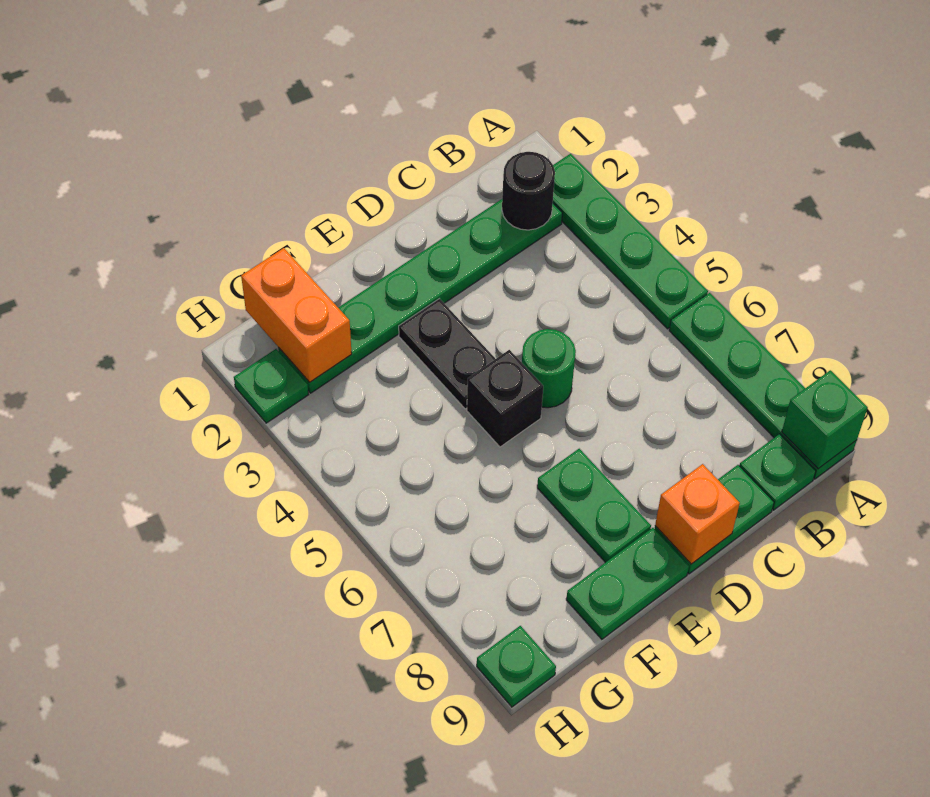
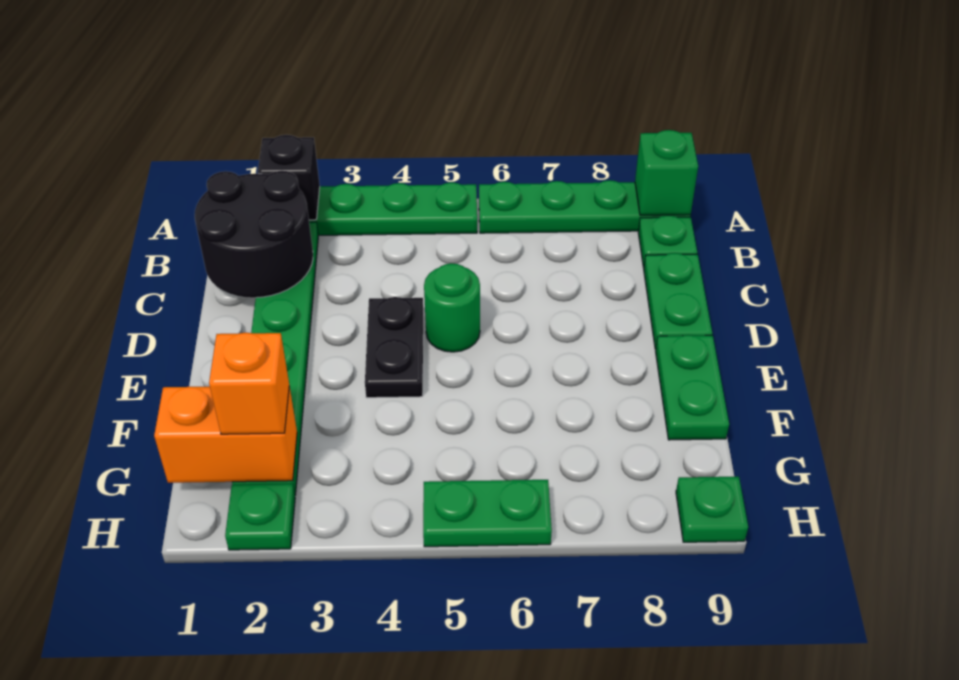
black 1x1 round brick [502,152,555,230] -> black 2x2 round brick [195,171,313,298]
orange 1x1 brick [655,464,740,564] -> orange 1x1 brick moved to [209,333,289,434]
black 1x2 plate [399,299,495,409] -> black 1x2 plate turned to [365,297,424,398]
black 1x1 brick [467,350,543,447] -> black 1x1 brick moved to [258,135,320,220]
green 1x2 plate [537,449,651,563] -> green 1x2 plate moved to [423,480,552,547]

